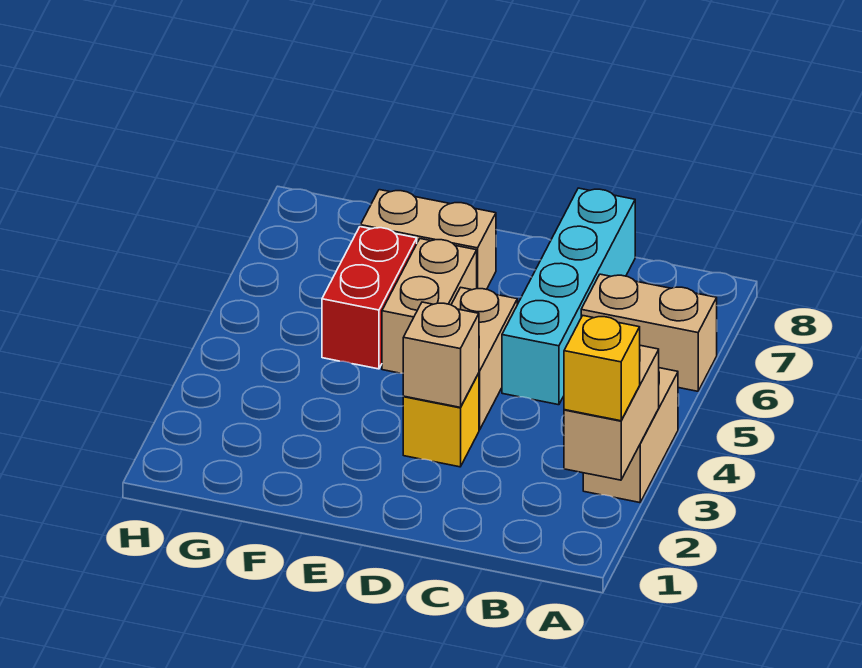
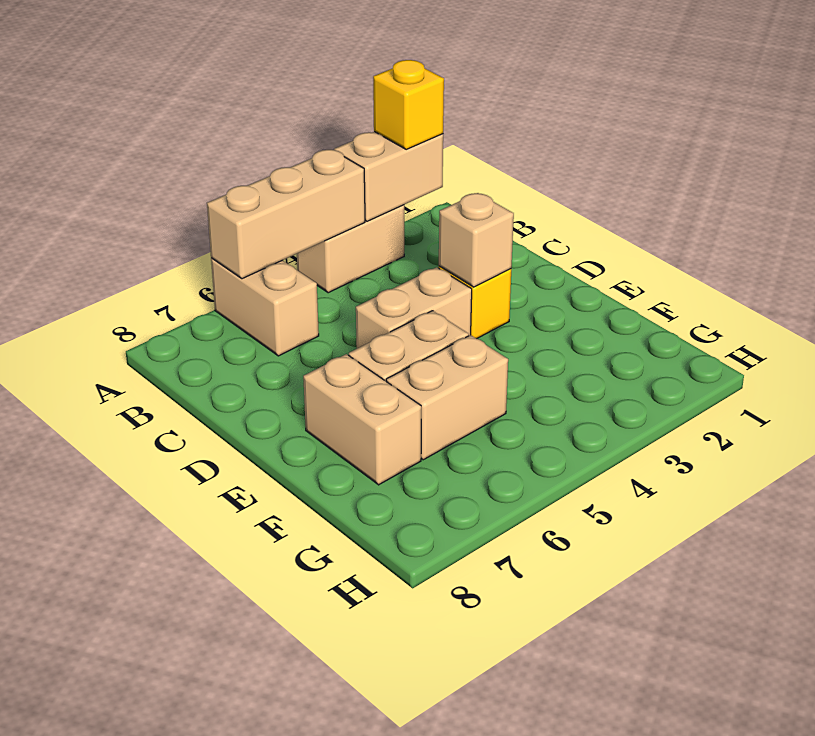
none -> tan 1x3 brick [207,150,365,279]
cyan 1x4 brick [502,188,635,405] -> none
red 1x2 brick [322,227,417,369] -> tan 1x2 brick [386,335,508,460]

